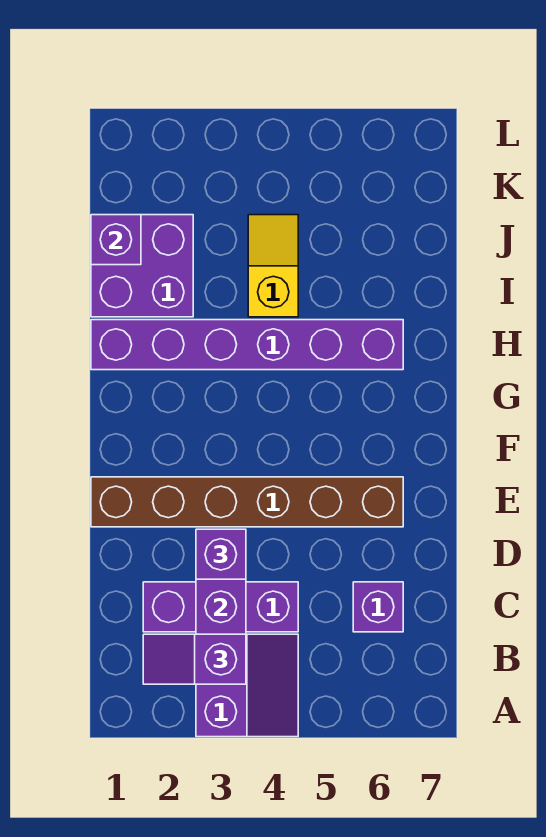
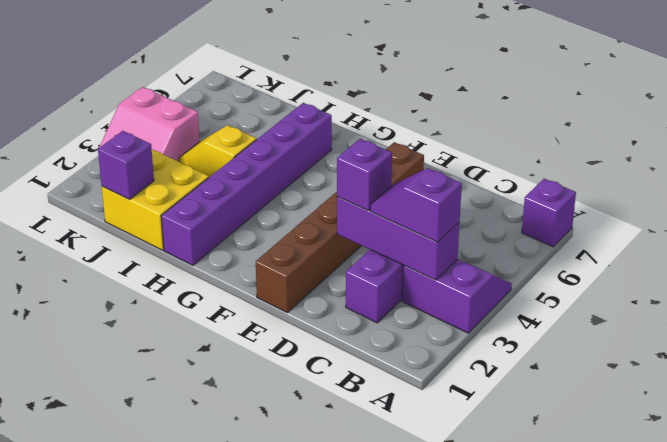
purple 1x2 slope [143,634,246,684] -> purple 1x2 slope turned to [370,168,462,242]
purple 1x1 brick [353,582,403,632] -> purple 1x1 brick moved to [522,179,576,247]
purple 2x2 brick [91,215,193,317] -> yellow 2x2 brick [102,149,209,250]
none -> pink 2x2 slope [99,87,200,161]

